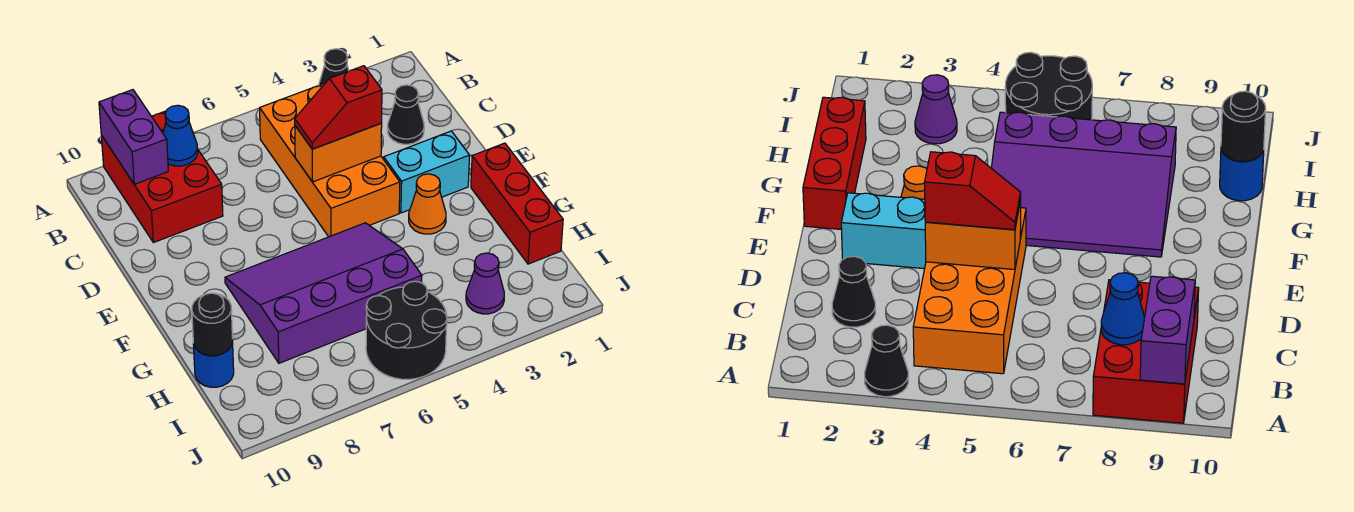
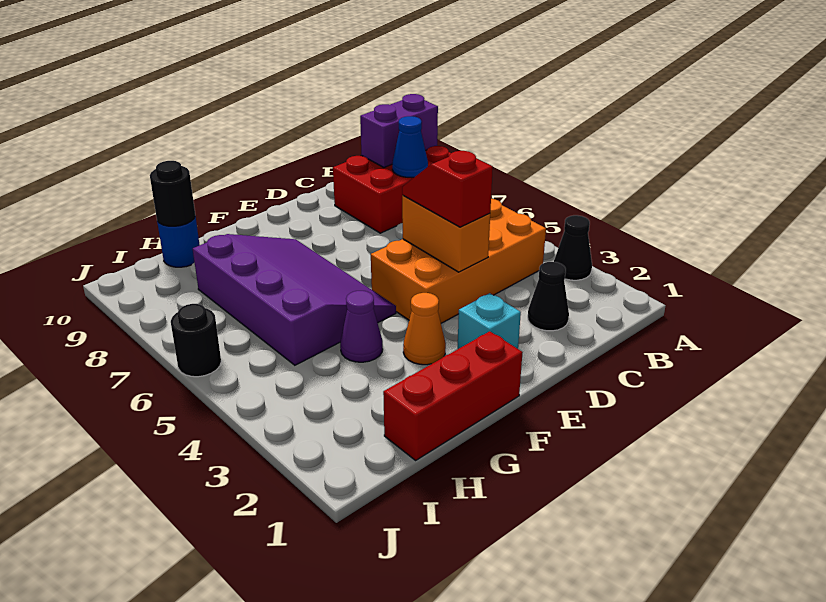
cyan 1x2 brick [384,131,470,213] -> cyan 1x1 brick [458,293,521,349]
purple 1x1 cone [466,253,504,314] -> purple 1x1 cone moved to [340,291,383,362]
black 2x2 round brick [366,281,447,379] -> black 1x1 round brick [171,304,221,377]

